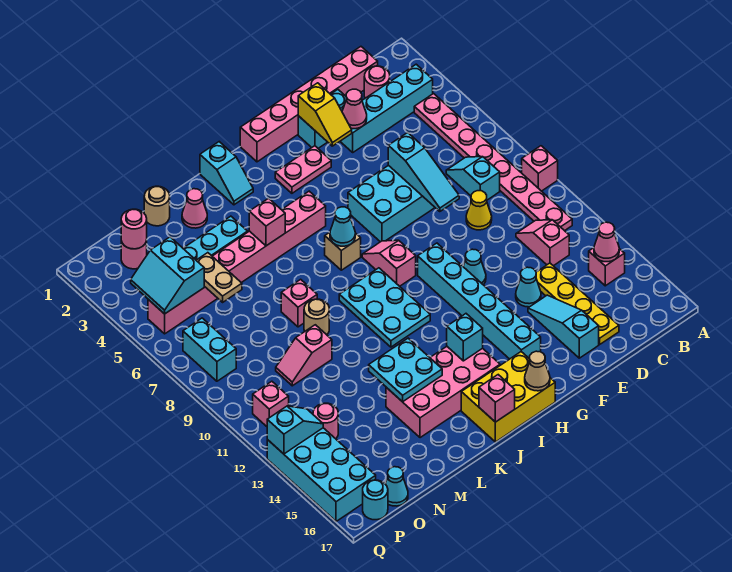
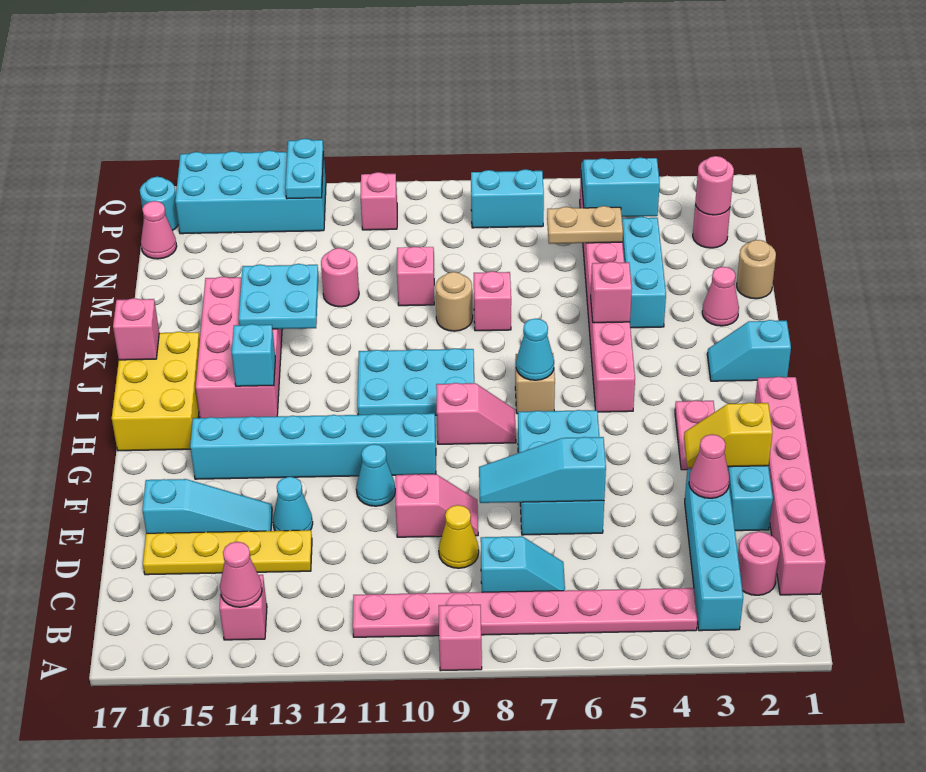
pink 1x2 slope [516,220,569,266] -> pink 1x2 slope moved to [396,474,478,537]
tan 1x1 cone [525,351,550,391] -> none
pink 1x1 round brick [313,403,338,439] -> pink 1x1 round brick moved to [321,248,359,307]
cyan 1x1 cone [386,467,408,506] -> pink 1x1 cone [141,201,177,259]
cyan 1x2 slope [267,406,323,454] -> cyan 1x2 plate [285,139,324,199]

